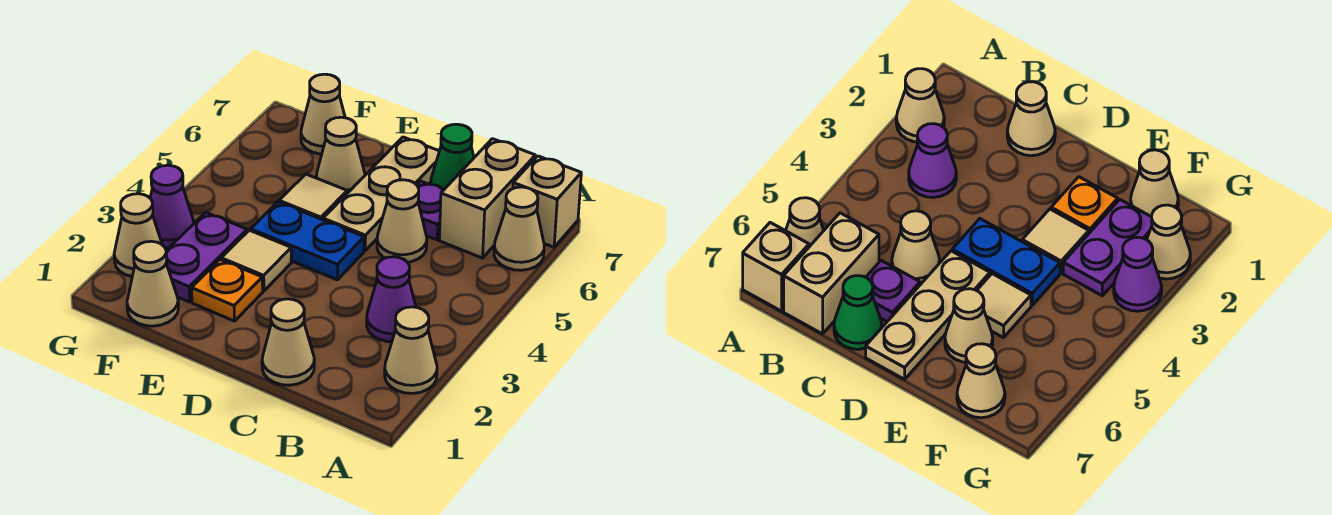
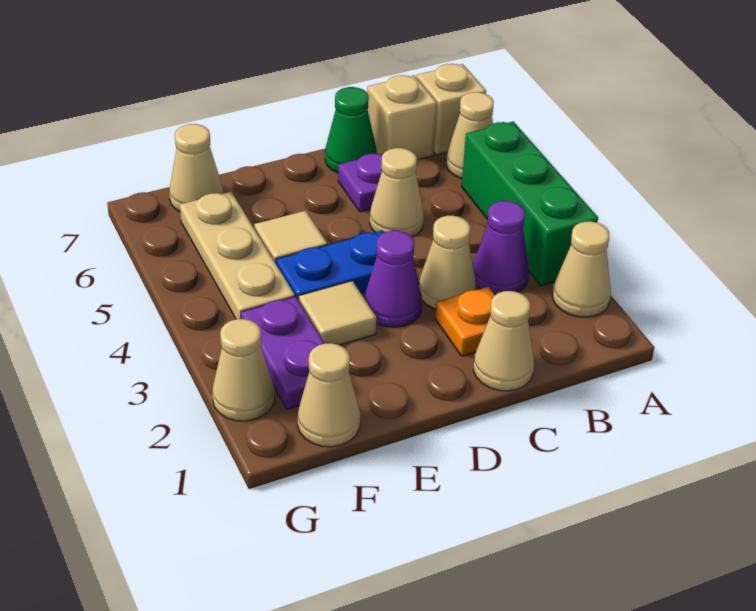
none -> green 1x3 brick [462,121,598,286]
tan 1x2 brick [439,139,535,258] -> tan 1x1 brick [367,75,437,159]
tan 1x3 plate [323,137,439,250] -> tan 1x3 plate moved to [180,192,295,319]
orange 1x1 plate [191,259,263,321] -> orange 1x1 plate moved to [435,287,495,356]
tan 1x1 cone [316,117,365,193] -> tan 1x1 cone moved to [419,216,476,309]
purple 1x1 cone [150,165,194,248] -> purple 1x1 cone moved to [365,231,422,327]

